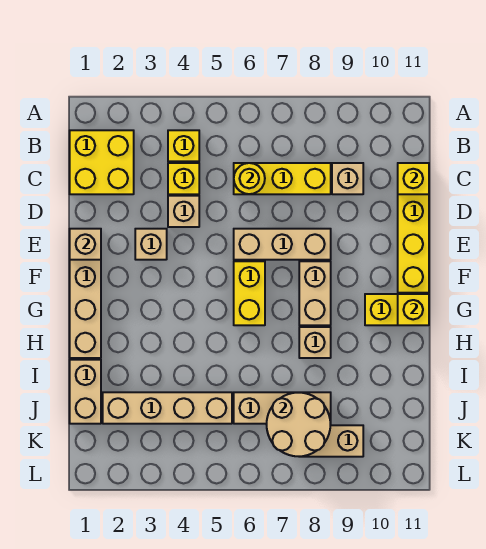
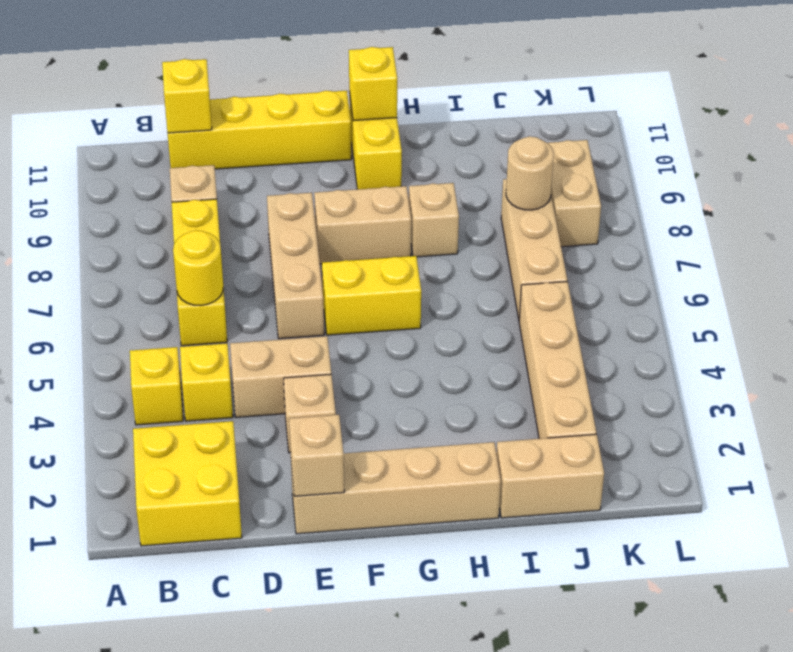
tan 1x1 brick [168,196,199,227] -> tan 1x2 brick [230,336,331,417]
tan 2x2 round brick [267,392,330,456] -> tan 1x1 round brick [506,136,554,210]

